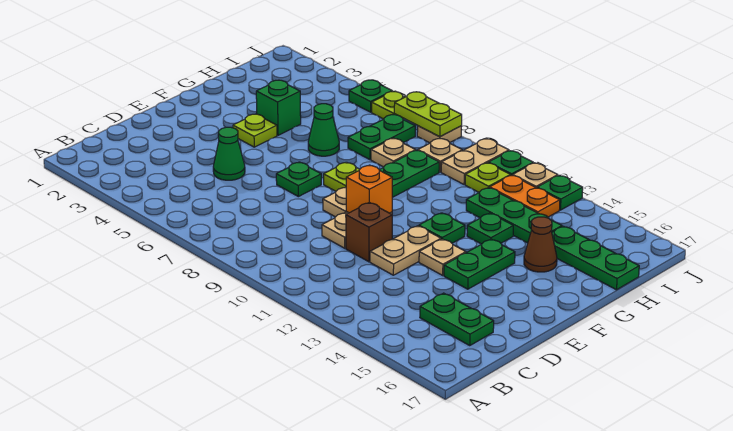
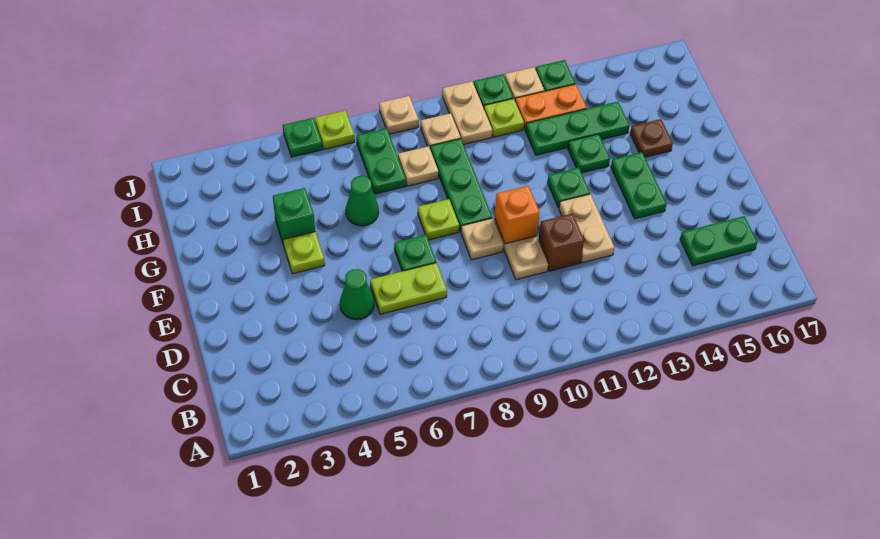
tan 1x1 plate [419,239,466,275] -> none
brown 1x1 cone [524,217,557,272] -> brown 1x1 plate [630,119,673,157]
green 1x3 plate [552,226,639,290] -> none
lime 1x2 plate [394,92,462,137] -> lime 1x2 plate moved to [370,263,447,314]

